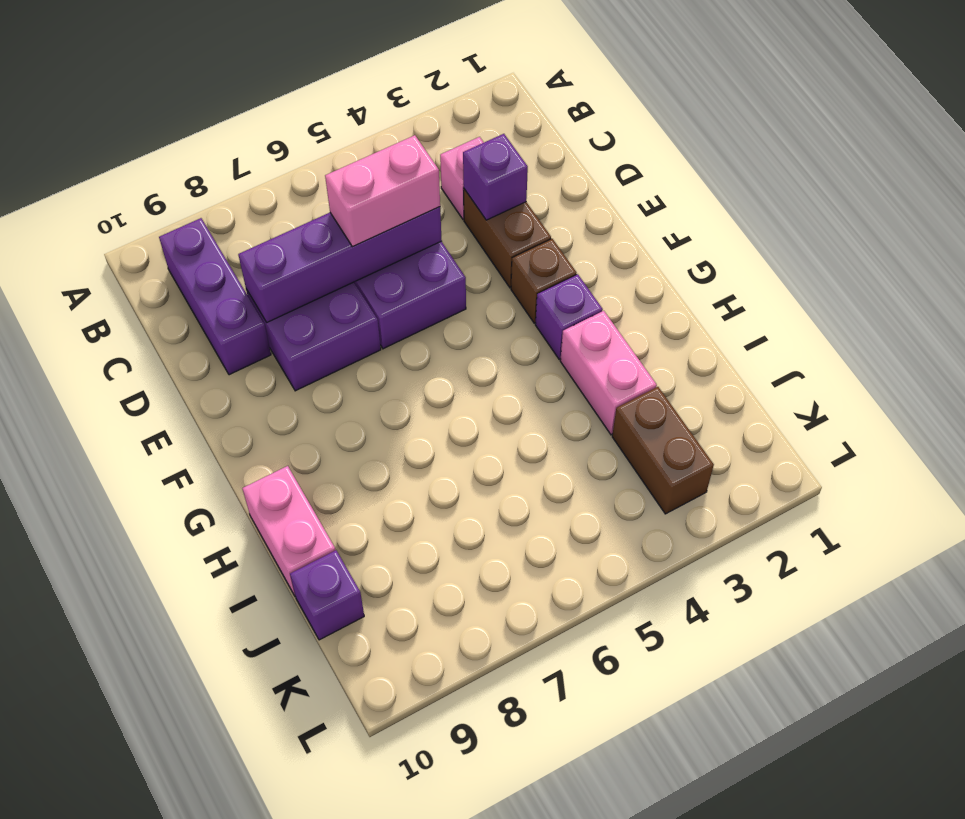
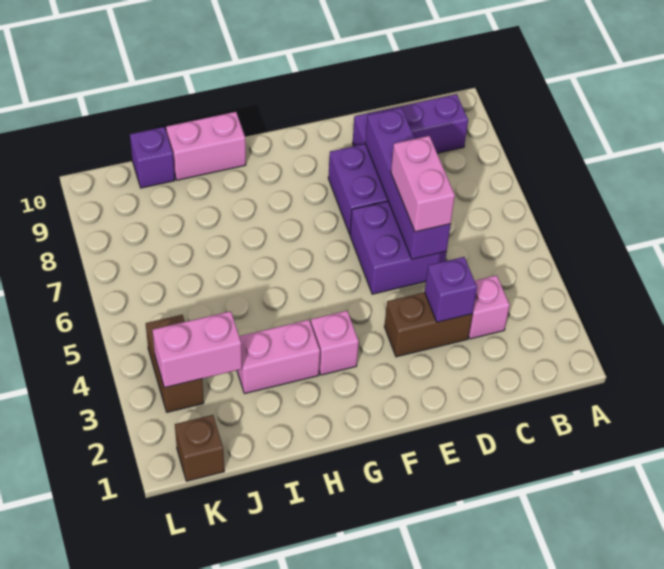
brown 1x1 brick [511,239,576,323] -> brown 1x1 brick moved to [175,415,224,481]
purple 1x1 brick [535,274,603,359] -> pink 1x1 brick [311,311,359,375]
brown 1x2 brick [612,387,714,514] -> brown 1x2 brick turned to [146,315,204,412]
none -> pink 1x2 brick [153,311,242,388]

